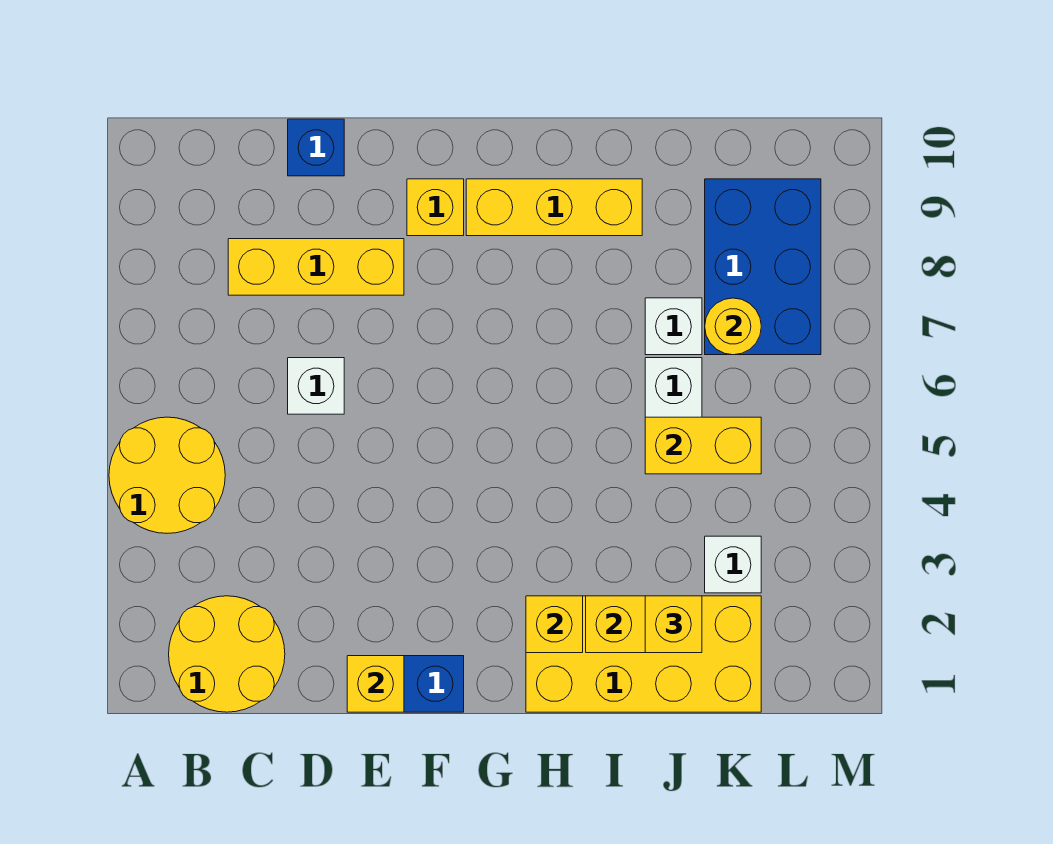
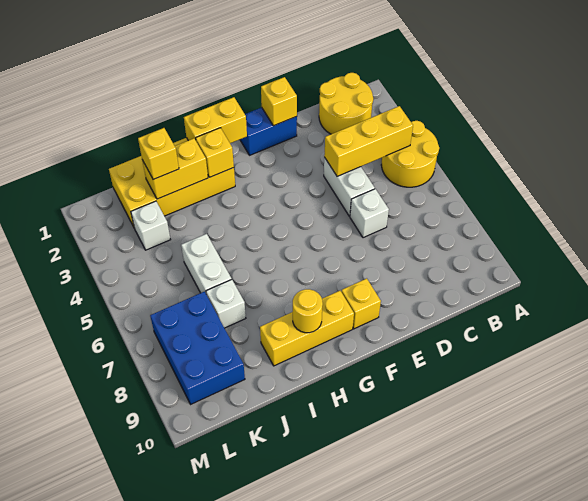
yellow 1x3 brick [228,239,404,295] -> yellow 1x3 brick moved to [324,106,413,176]
none -> white 1x2 brick [324,157,375,216]
blue 1x1 brick [288,119,344,176] -> none
yellow 1x2 brick [645,417,761,474] -> yellow 1x2 brick moved to [184,97,247,143]
yellow 1x1 round brick [705,298,761,355] -> yellow 1x1 round brick moved to [293,289,323,333]

